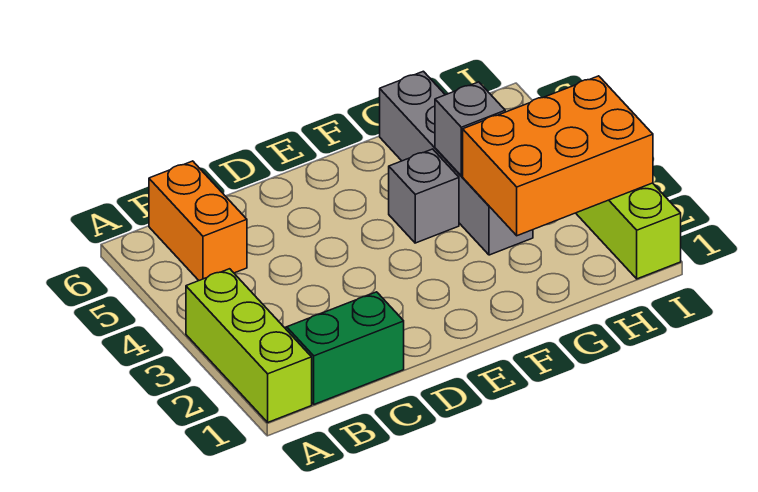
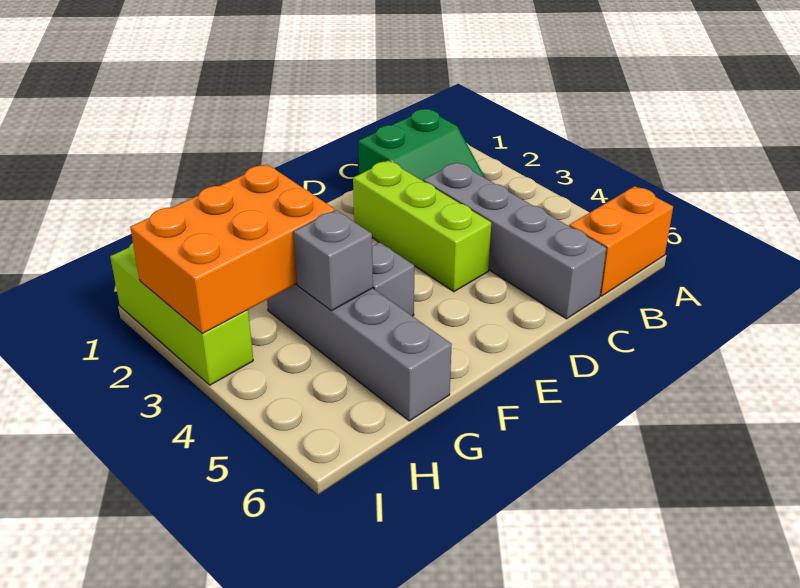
lime 1x3 brick [186,269,312,422] -> lime 1x3 brick moved to [353,160,491,292]
orange 1x2 brick [149,161,247,280] -> orange 1x2 brick turned to [569,186,673,296]
none -> grey 1x4 brick [423,162,606,319]

